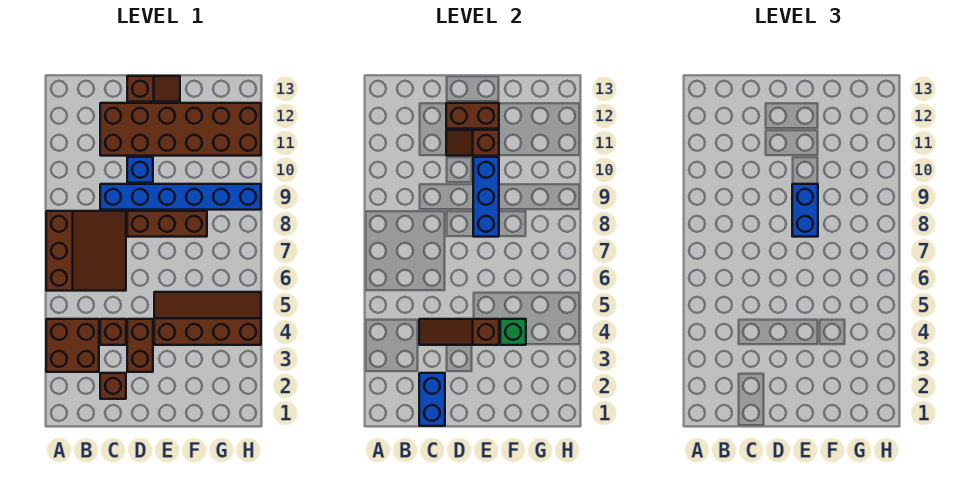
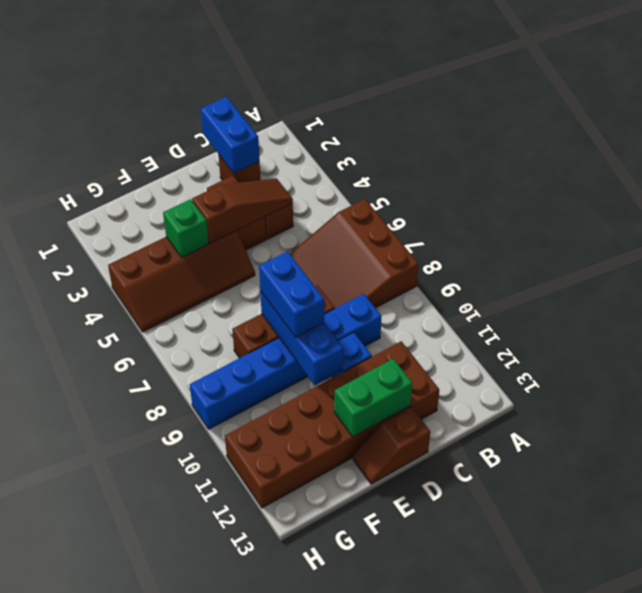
brown 2x2 brick [46,319,99,372] -> none
brown 1x2 slope [446,130,499,156] -> none
brown 1x2 brick [446,103,499,129] -> green 1x2 brick [334,359,412,437]

